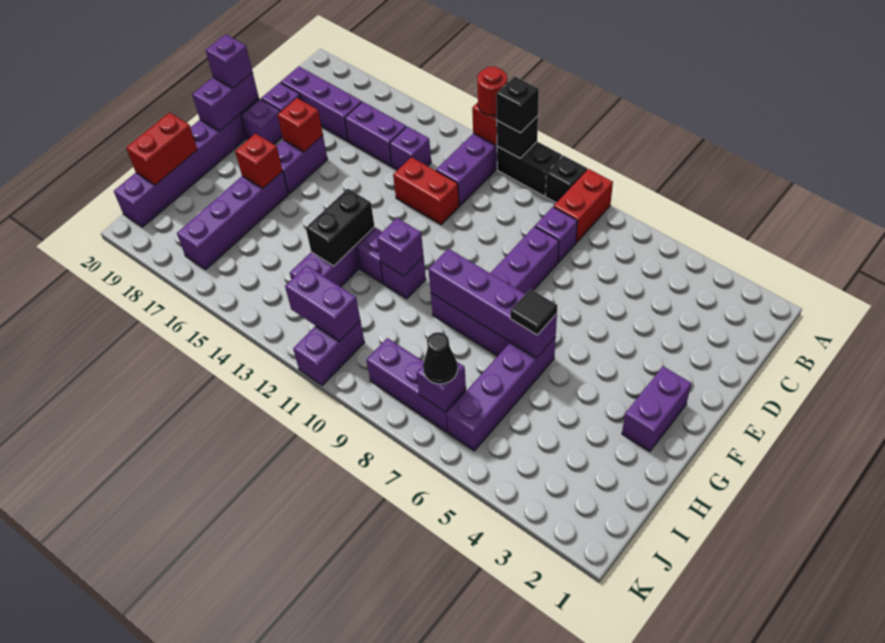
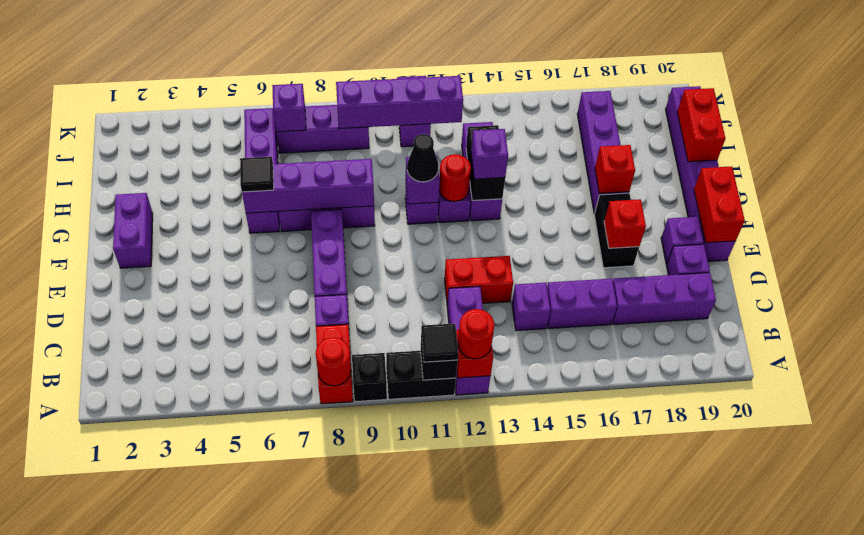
none -> red 1x1 round brick [316,338,351,386]
black 1x1 brick [496,76,539,133] -> black 1x1 tile [421,323,458,362]
purple 1x2 brick [277,136,328,194] -> black 1x2 brick [594,193,639,268]
purple 1x2 brick [192,73,259,131] -> red 1x2 brick [694,167,745,243]
purple 1x1 brick [206,34,252,88] -> purple 1x1 brick moved to [471,129,508,179]
none -> red 1x1 round brick [439,154,471,201]
black 1x1 cone [423,332,458,384] -> black 1x1 cone moved to [407,134,438,182]
purple 1x2 brick [285,265,360,341] -> purple 1x4 brick [336,76,463,129]

